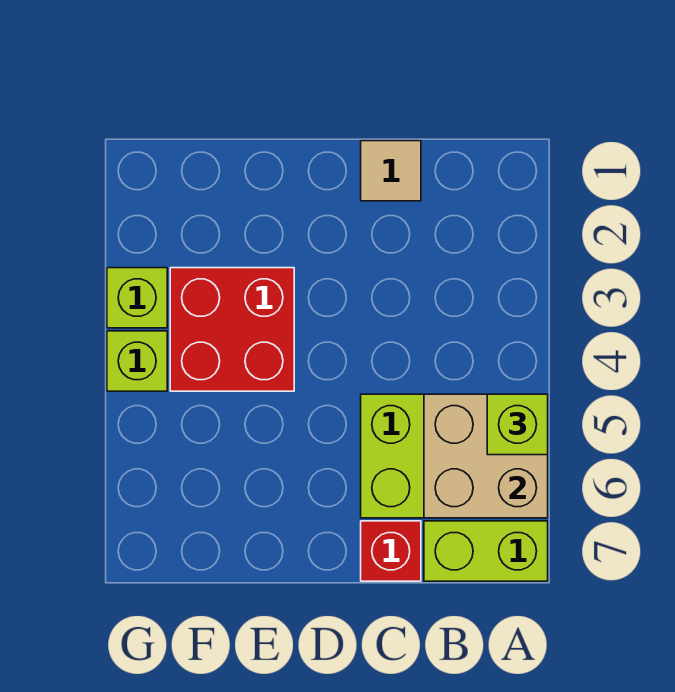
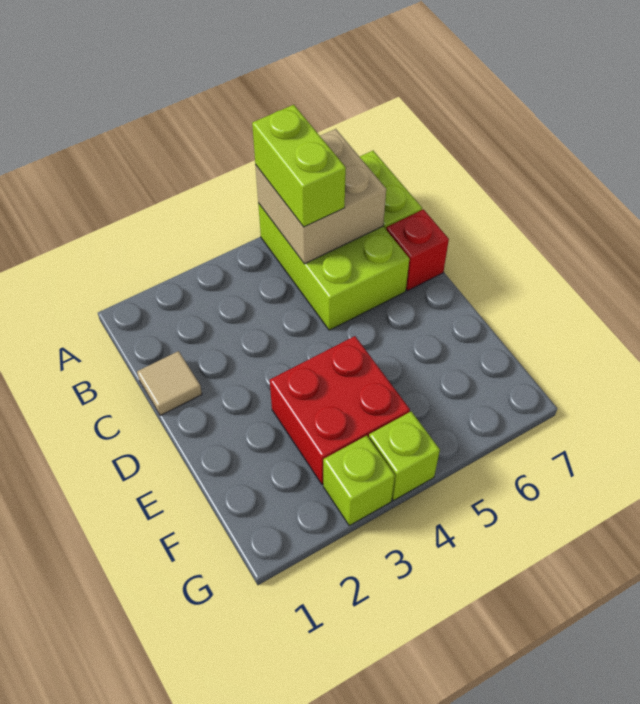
lime 1x1 brick [487,394,548,455] -> lime 1x2 brick [252,105,346,227]

